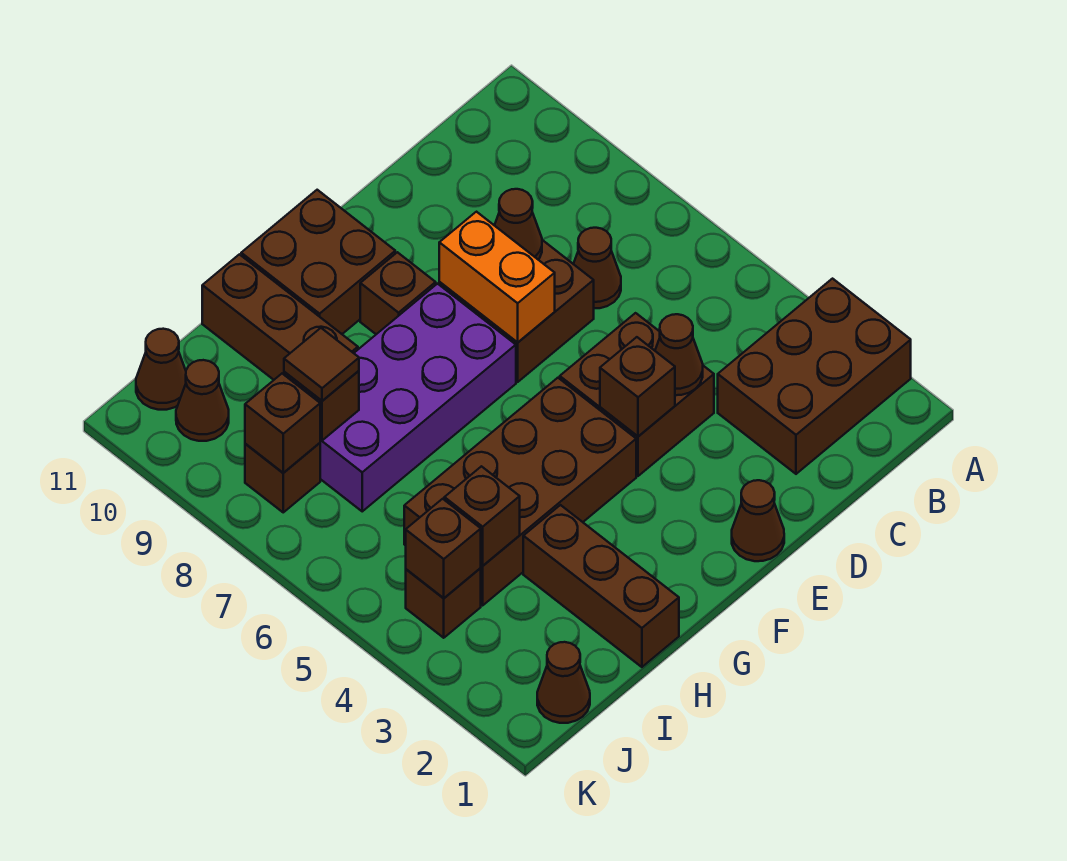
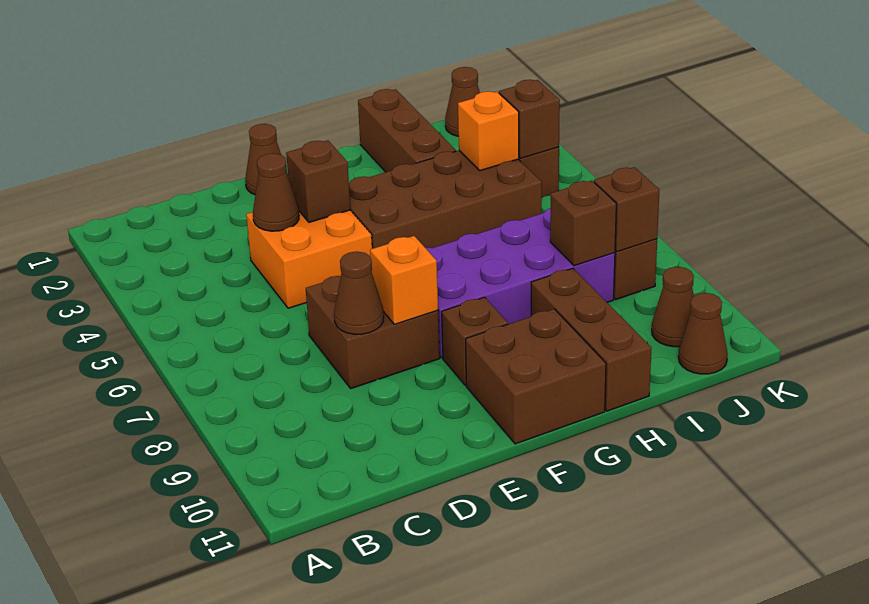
brown 2x3 brick [718,279,911,474] -> none
brown 1x1 cone [574,228,621,308] -> none
brown 2x2 brick [560,313,714,476] -> orange 2x2 brick [246,210,372,308]
orange 1x2 brick [439,212,555,343] -> orange 1x1 brick [370,236,438,324]
brown 1x1 brick [444,466,520,566] -> orange 1x1 brick [458,91,519,171]
brown 1x1 tile [284,328,359,401] -> none

